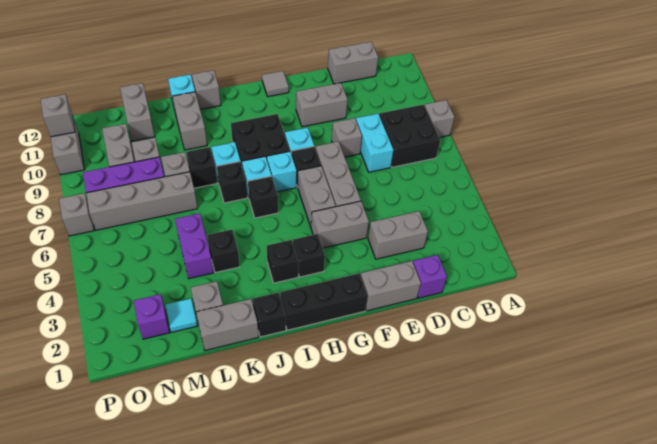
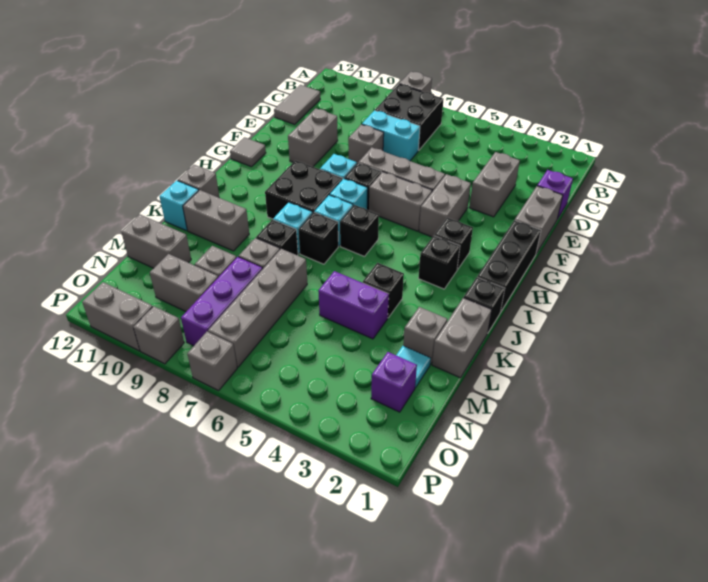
grey 1x2 brick [328,42,378,84] -> grey 1x2 tile [274,85,320,124]
grey 1x1 brick [41,95,75,137] -> grey 1x1 brick moved to [133,306,184,364]

